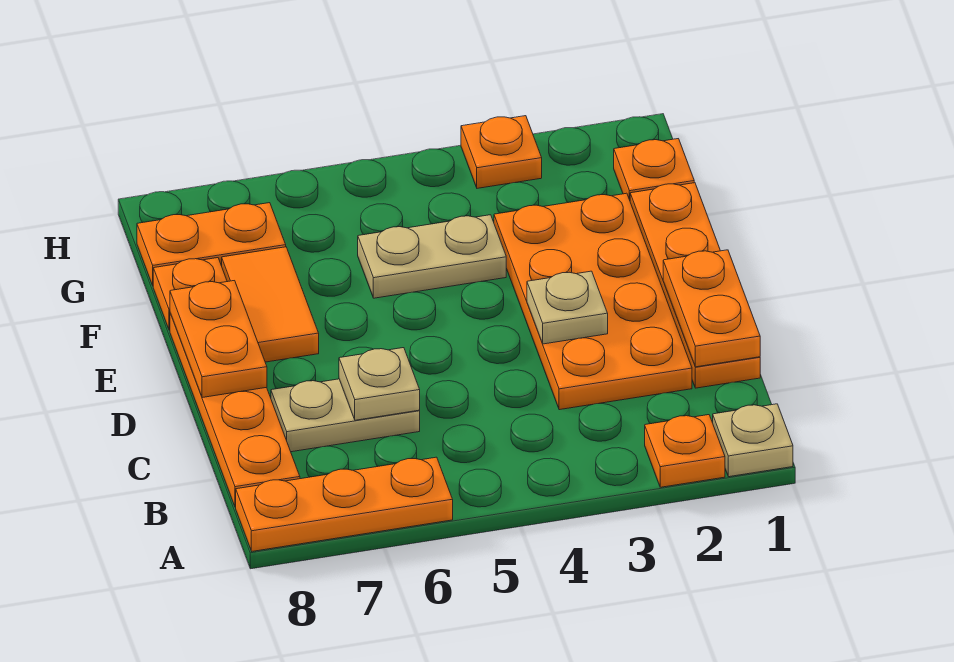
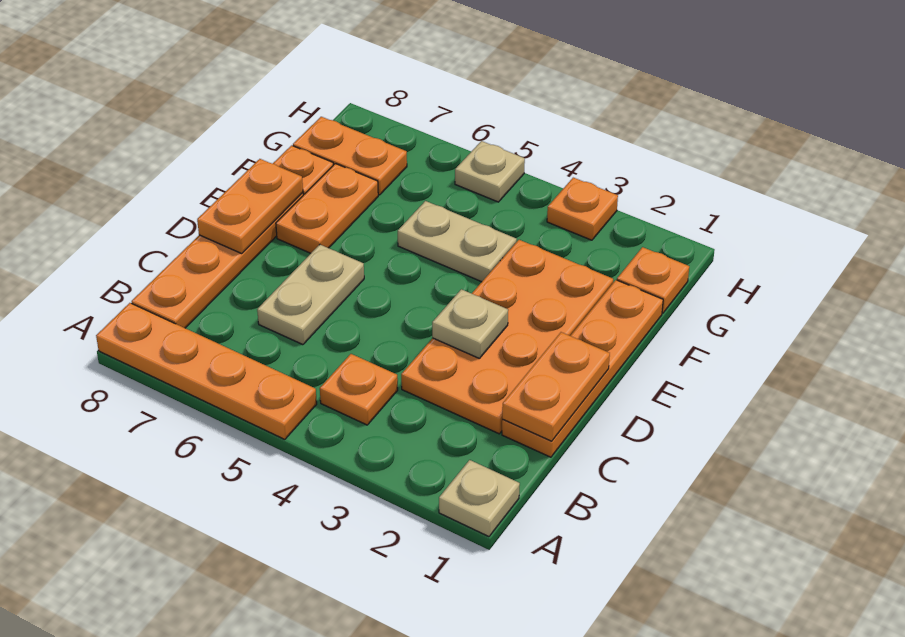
orange 1x1 plate [645,415,725,487] -> orange 1x1 plate moved to [320,354,398,425]
orange 1x3 plate [236,457,453,551] -> orange 1x4 plate [96,303,317,439]
tan 1x2 plate [271,379,420,452] -> tan 1x2 plate turned to [257,245,364,345]
tan 1x1 plate [339,348,420,420] -> tan 1x1 plate moved to [455,141,525,202]
orange 1x2 tile [222,247,319,362] -> orange 1x2 plate [276,164,378,253]

